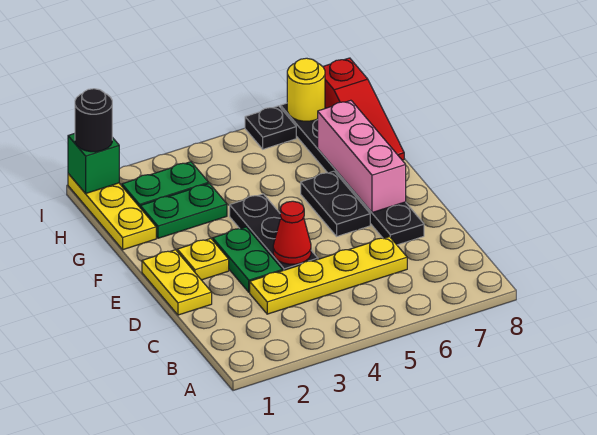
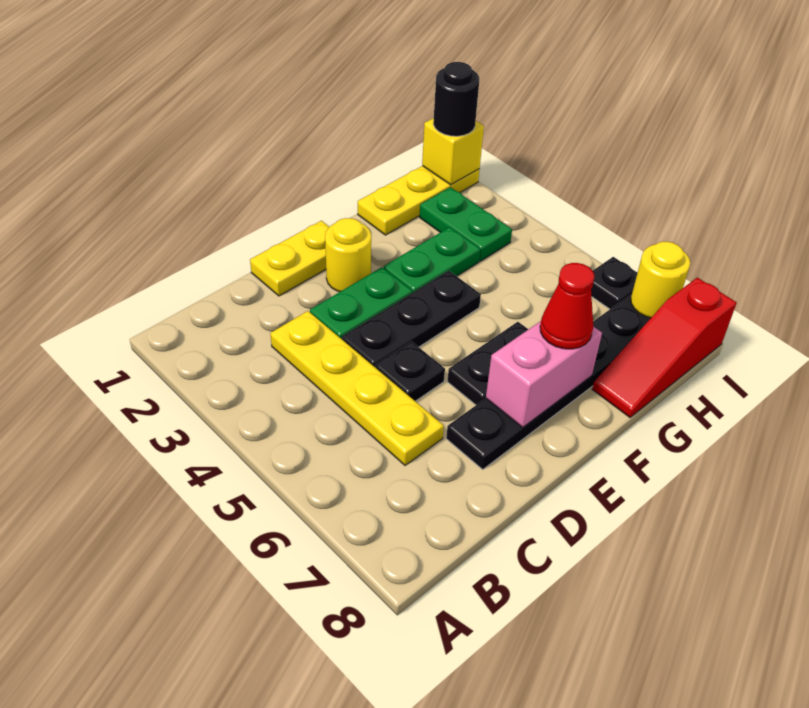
red 1x1 cone [273,201,311,264] -> red 1x1 cone moved to [540,263,594,349]
none -> black 1x1 plate [375,342,445,401]
yellow 1x1 plate [177,238,229,280] -> yellow 1x1 round brick [325,218,371,292]
pink 1x3 brick [318,100,406,213] -> pink 1x2 brick [486,321,602,427]
green 1x2 plate [140,184,227,238] -> green 1x2 plate turned to [384,227,480,293]
green 1x1 brick [68,133,119,194] -> yellow 1x1 brick [422,118,484,185]

